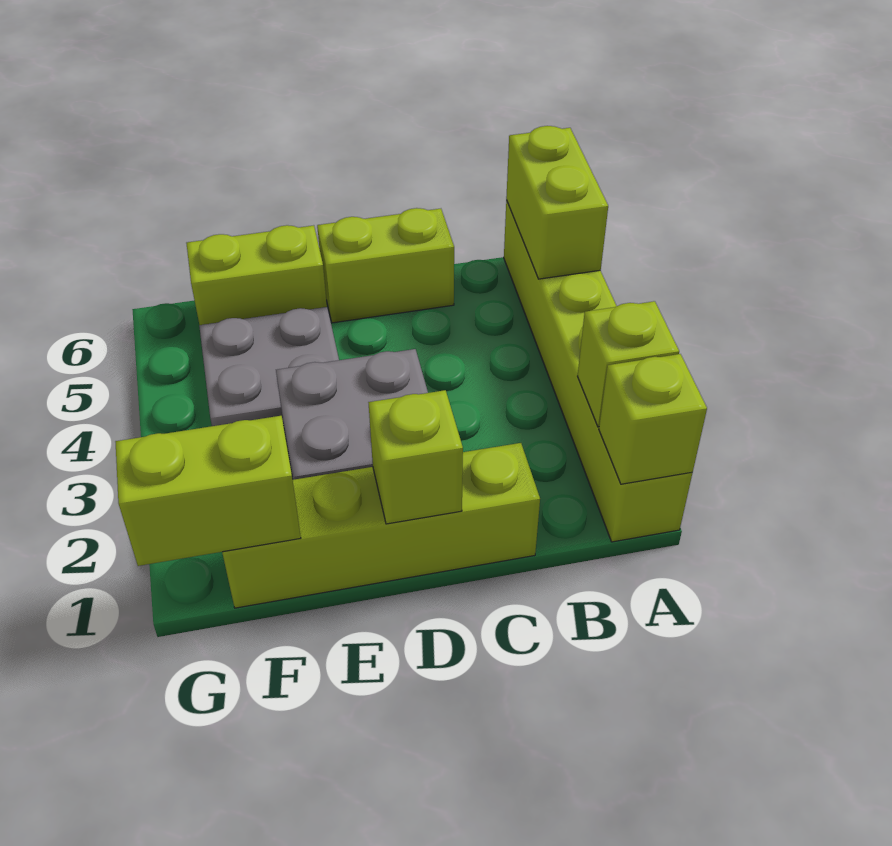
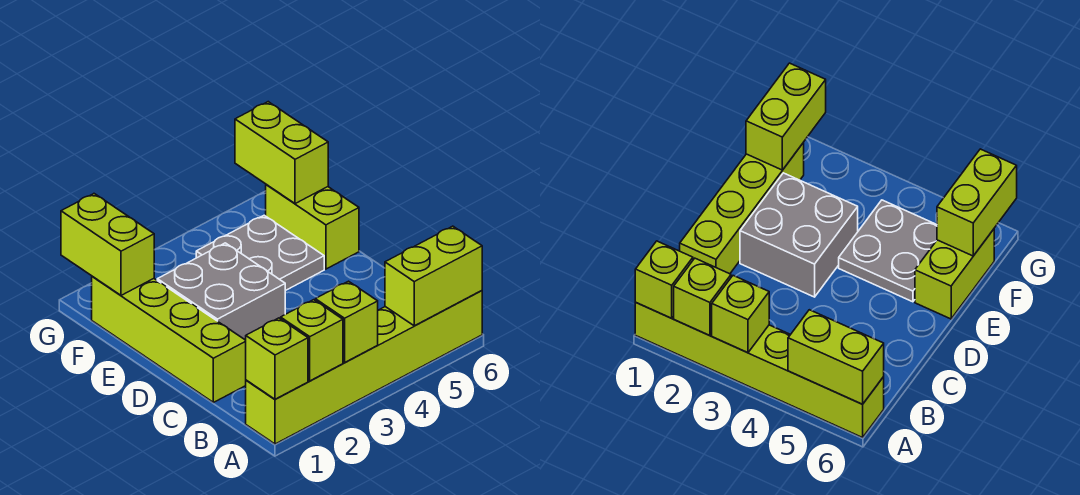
lime 1x2 brick [317,208,454,323] -> lime 1x2 brick moved to [235,102,328,204]
lime 1x1 brick [368,390,463,524] -> lime 1x1 brick moved to [315,281,378,362]

